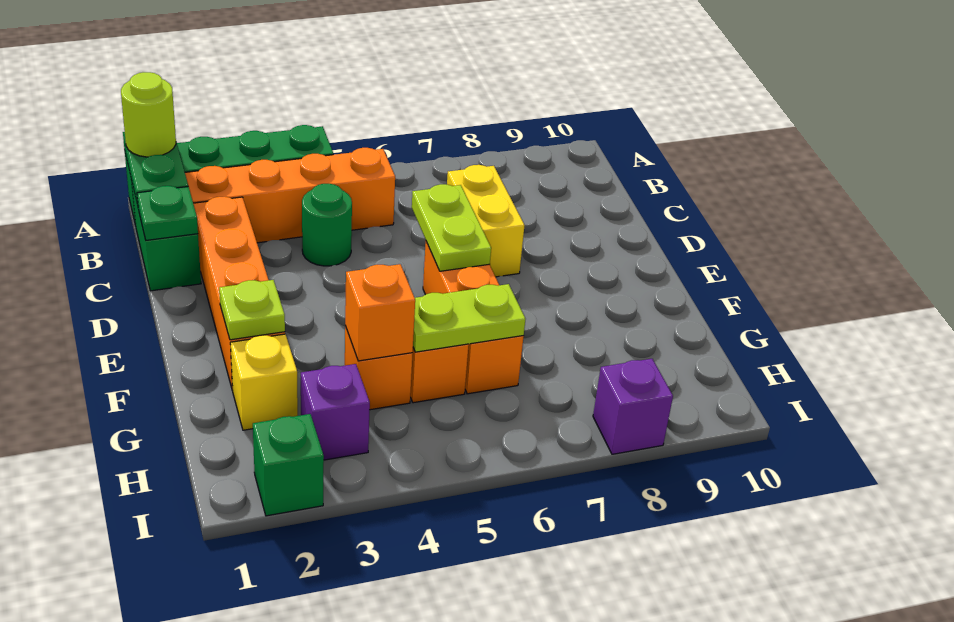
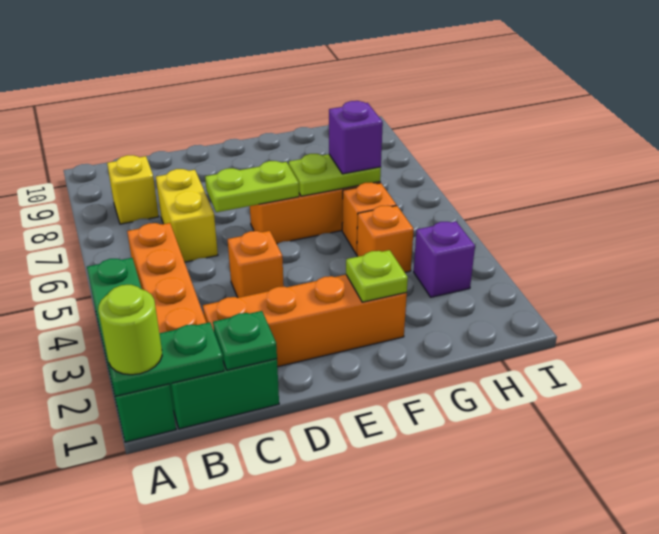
green 1x1 round brick [302,184,352,266] -> none
yellow 1x2 brick [447,165,525,277] -> yellow 1x2 brick turned to [156,169,218,262]
yellow 1x1 brick [230,334,298,430] -> yellow 1x1 brick moved to [107,155,159,224]
orange 1x1 brick [345,264,415,361] -> orange 1x1 brick moved to [227,231,284,298]
lime 1x2 plate [413,284,525,352] -> lime 1x2 plate turned to [289,154,381,196]
green 1x1 brick [253,414,324,516] -> none
purple 1x1 brick [593,359,673,454] -> purple 1x1 brick moved to [329,101,383,174]

